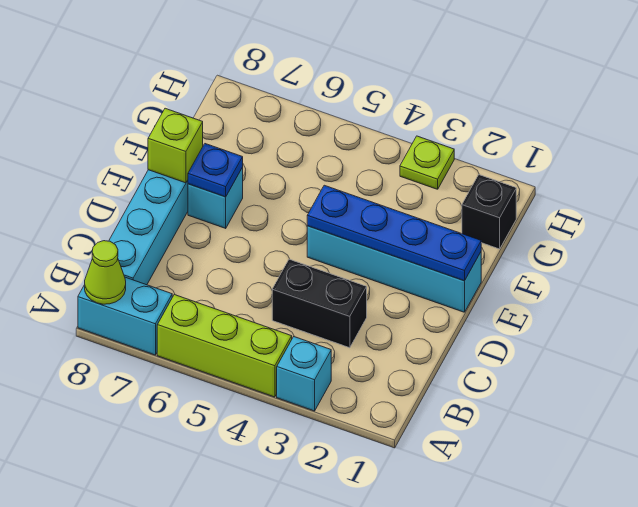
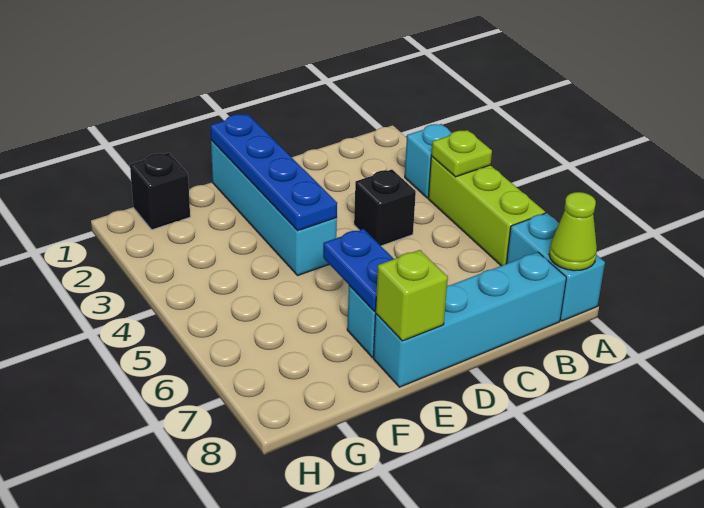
black 1x2 brick [272,259,367,348] -> black 1x1 brick [354,169,416,246]
blue 1x1 plate [188,144,243,197] -> blue 1x2 plate [323,229,394,311]
lime 1x1 plate [400,136,454,189] -> lime 1x1 plate moved to [431,130,492,177]

